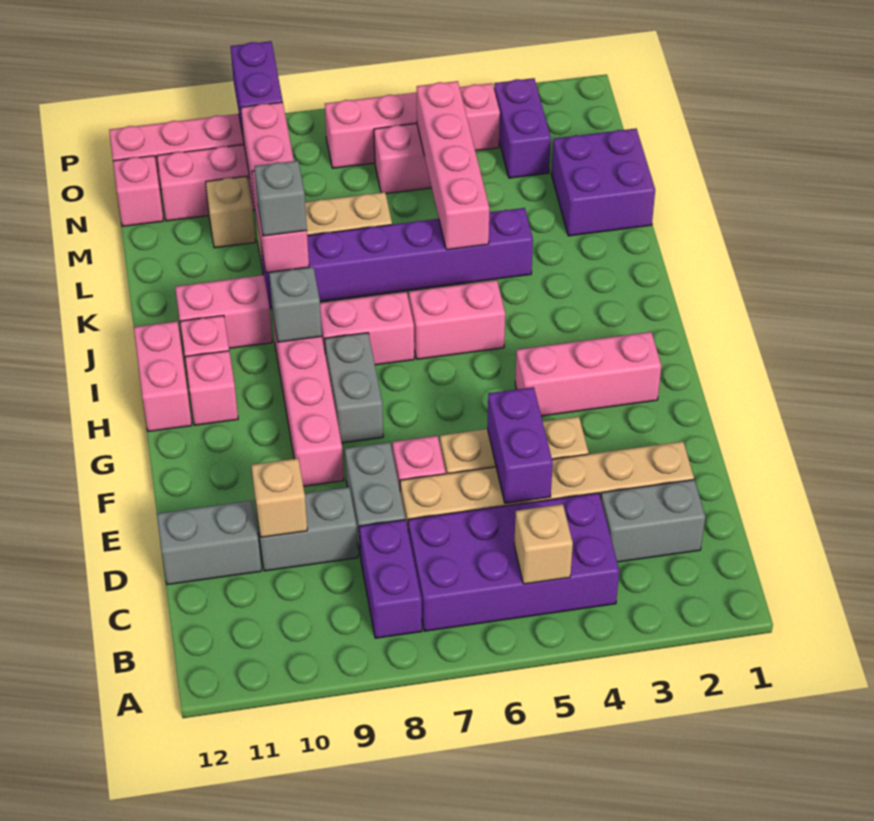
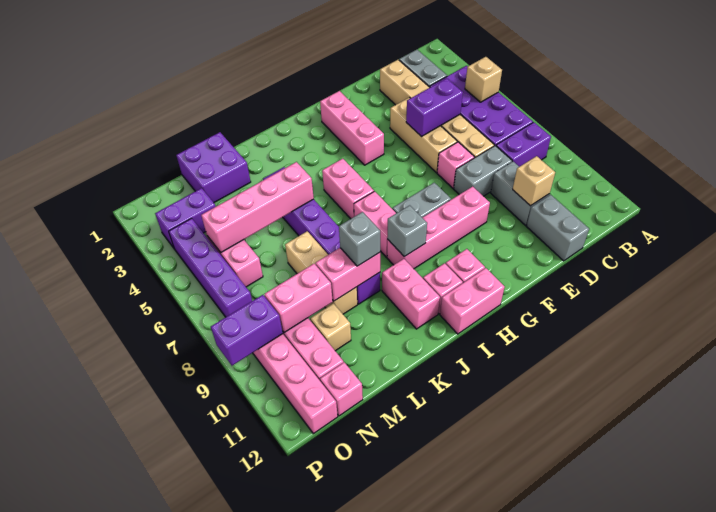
pink 1x4 brick [325,83,500,168] -> purple 1x4 brick [169,218,252,317]

